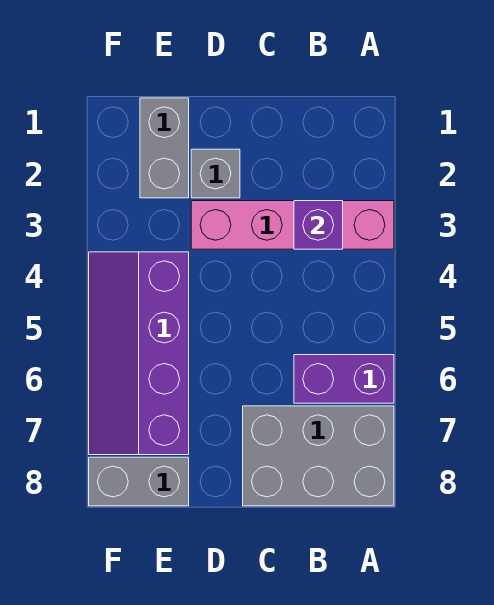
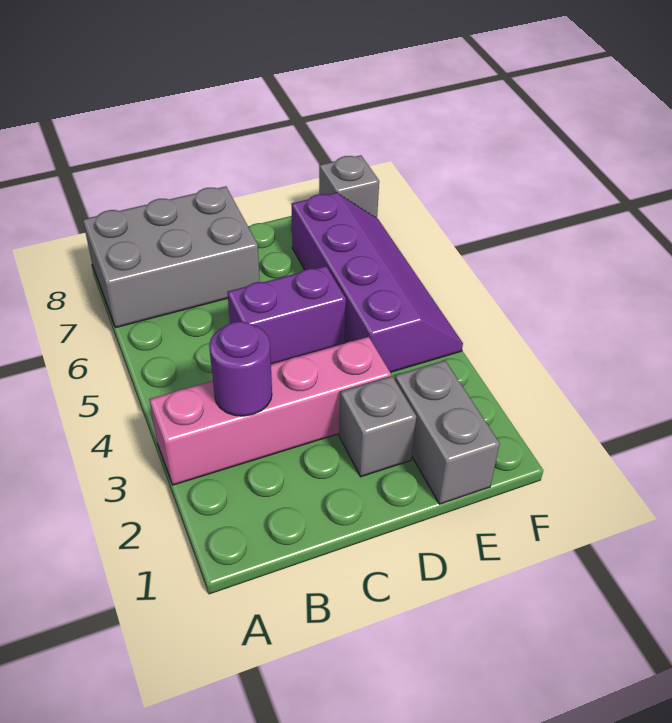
purple 1x2 brick [294,355,394,403] -> purple 1x2 brick moved to [227,266,346,364]
purple 1x1 brick [294,201,343,249] -> purple 1x1 round brick [209,322,272,416]
grey 1x2 brick [89,457,189,506] -> grey 1x1 brick [319,155,379,218]

